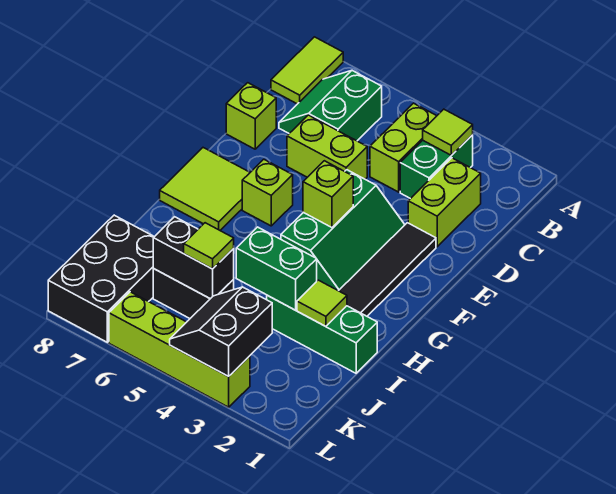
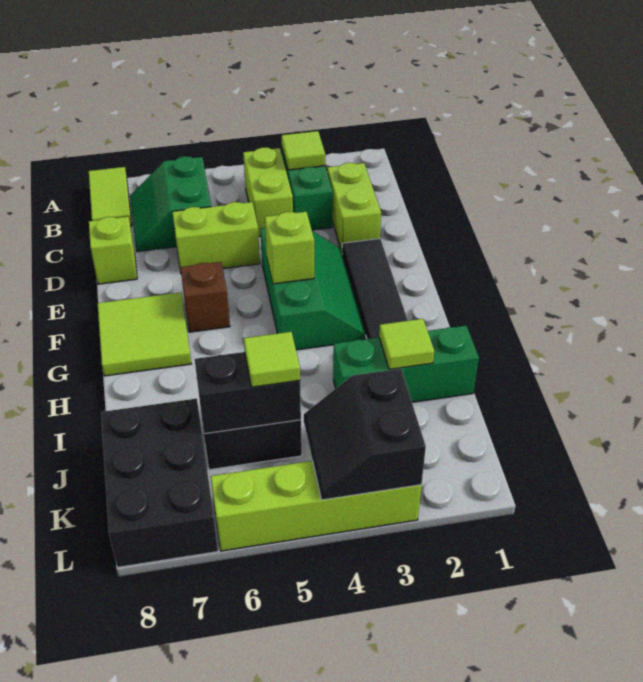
lime 1x1 brick [242,159,293,226] -> brown 1x1 brick [180,262,230,332]
green 1x2 brick [236,227,317,310] -> none

